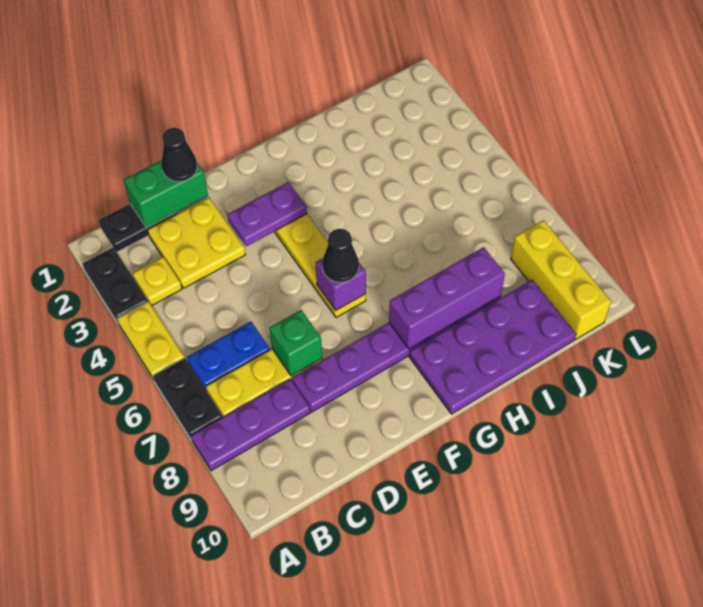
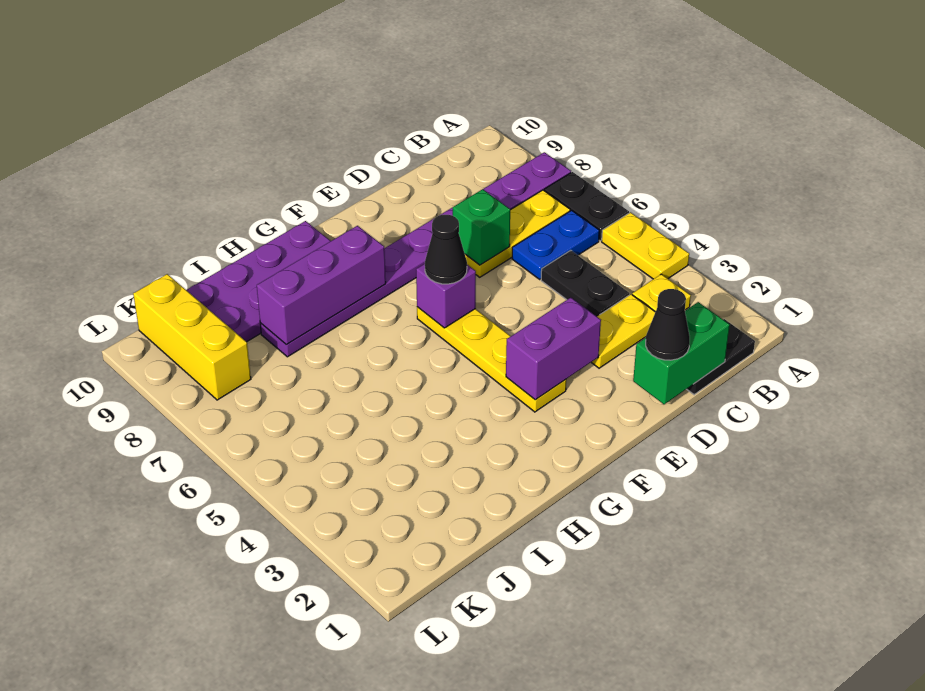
black 1x2 plate [83,247,148,324] -> black 1x2 plate moved to [541,250,630,316]
yellow 2x2 plate [148,197,246,288] -> yellow 1x2 plate [591,294,655,368]
purple 1x2 plate [227,182,307,246] -> purple 1x2 brick [506,298,601,400]

